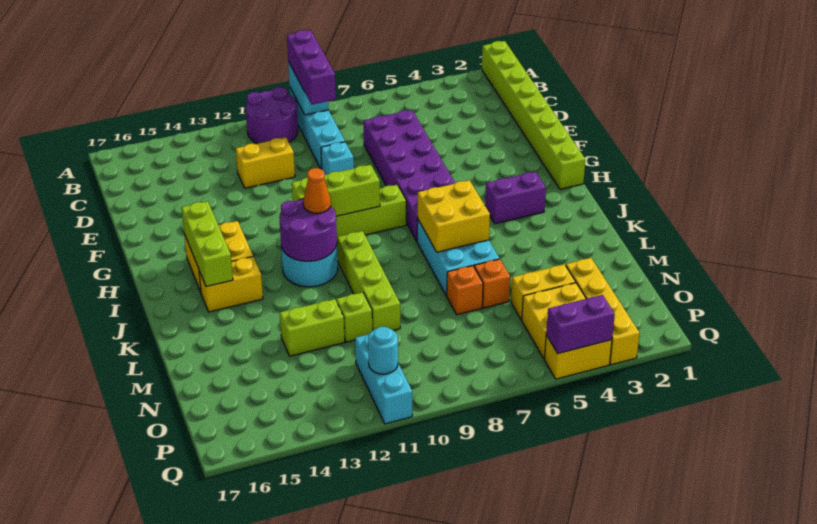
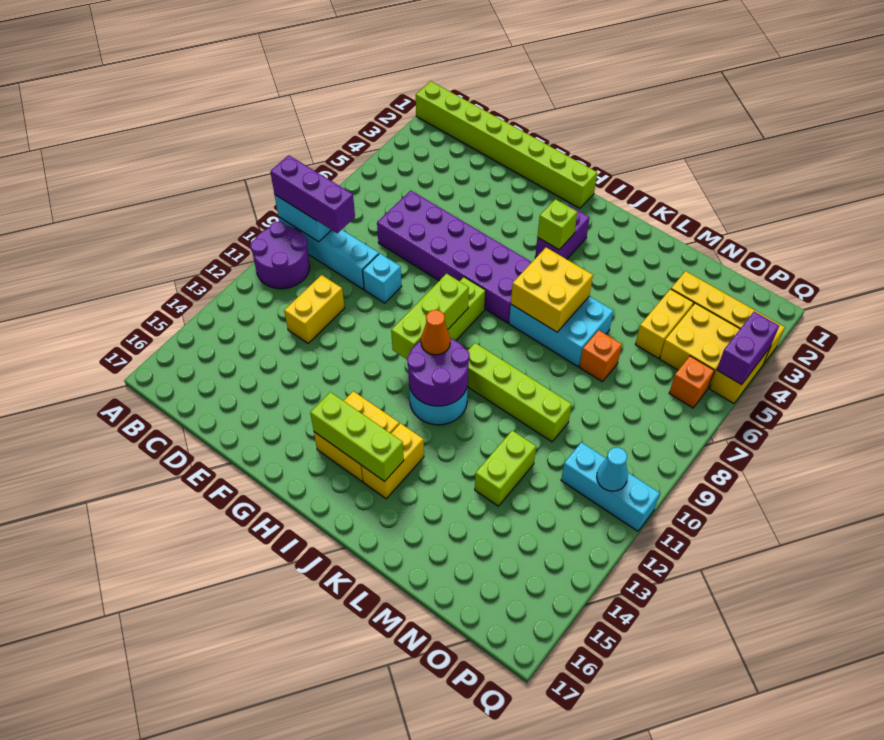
orange 1x1 brick [474,259,510,308] -> orange 1x1 brick moved to [669,356,714,408]
lime 1x1 brick [336,292,373,342] -> lime 1x1 brick moved to [537,199,577,250]
cyan 1x1 round brick [368,327,398,374] -> cyan 1x1 cone [597,447,628,491]

